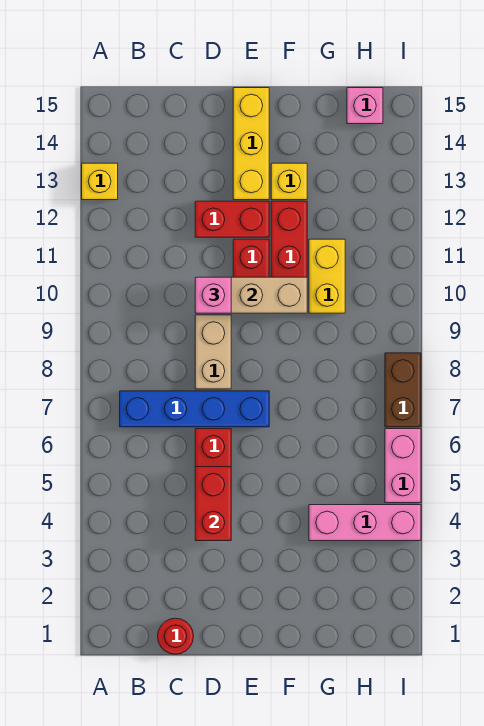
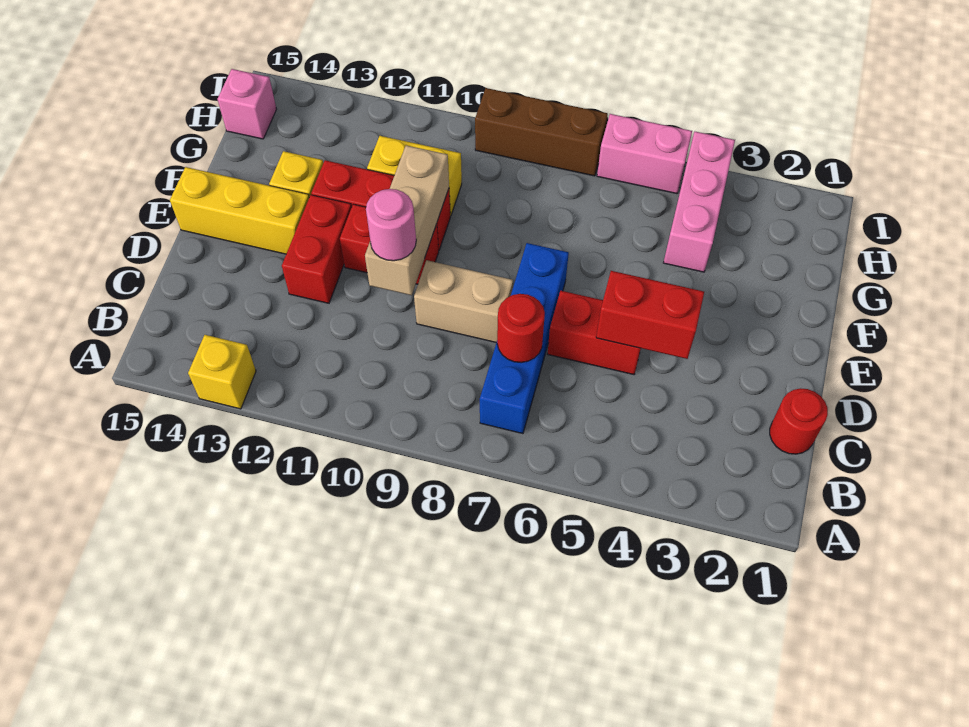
none -> red 1x1 round brick [497,294,545,363]
pink 1x1 brick [195,277,231,313] -> pink 1x1 round brick [366,189,416,261]
brown 1x2 brick [385,353,421,427] -> brown 1x3 brick [475,88,608,176]

